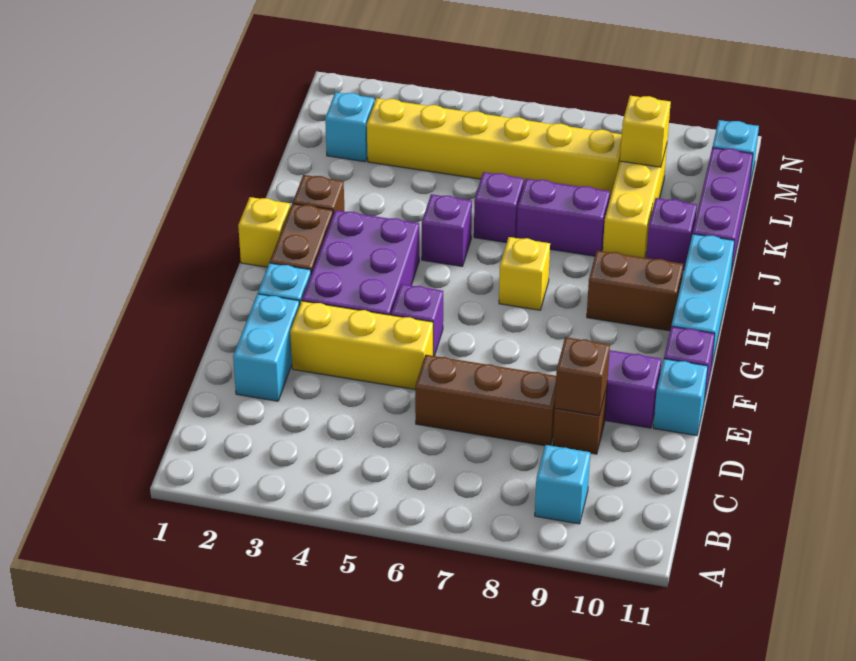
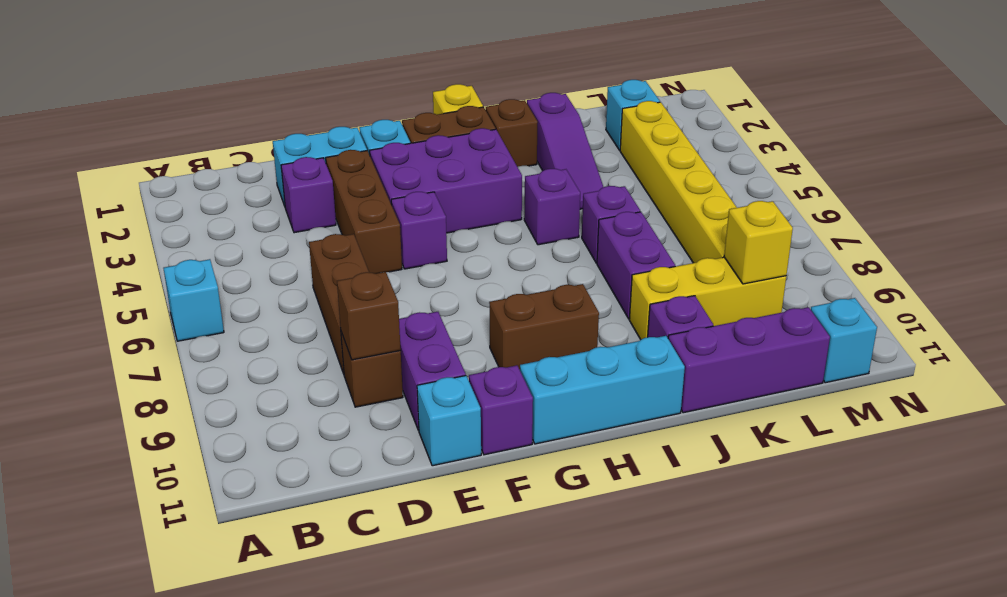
cyan 1x1 brick [535,445,590,524] -> cyan 1x1 brick moved to [163,259,224,341]
none -> purple 1x1 brick [281,157,336,233]
yellow 1x3 brick [290,301,433,389] -> brown 1x3 brick [326,150,402,274]
yellow 1x1 brick [499,237,550,310] -> none
brown 1x2 brick [587,251,683,331] -> brown 1x2 brick turned to [489,284,599,369]
none -> purple 1x3 slope [527,93,603,209]

